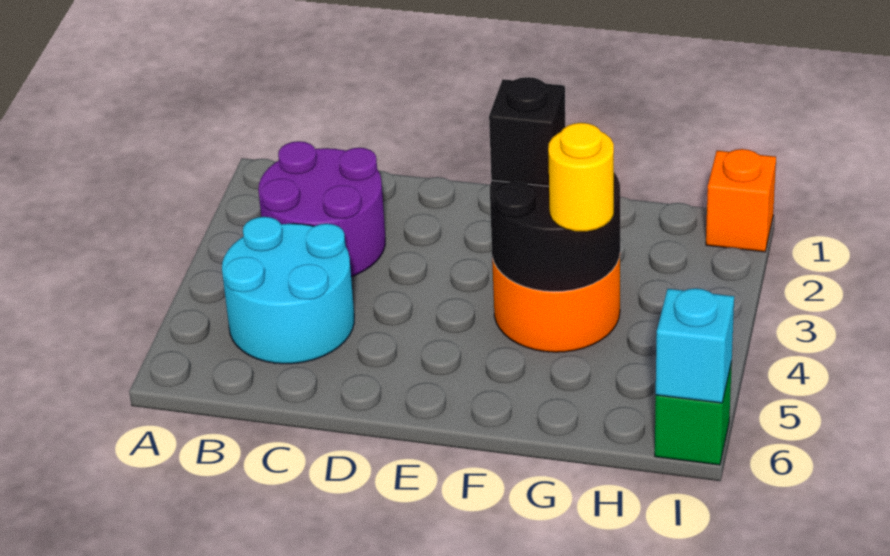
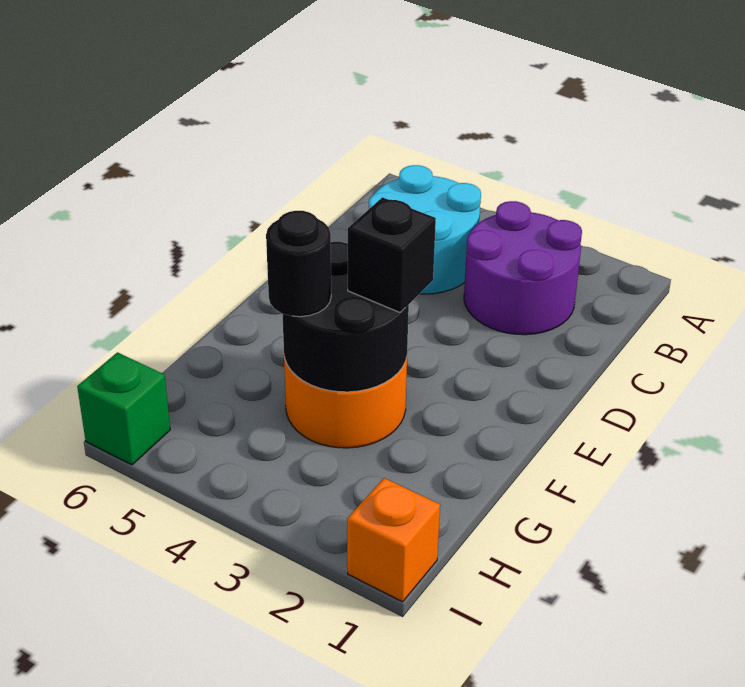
yellow 1x1 round brick [548,123,614,231] -> black 1x1 round brick [266,211,331,317]
cyan 1x1 brick [656,288,734,403] -> none

